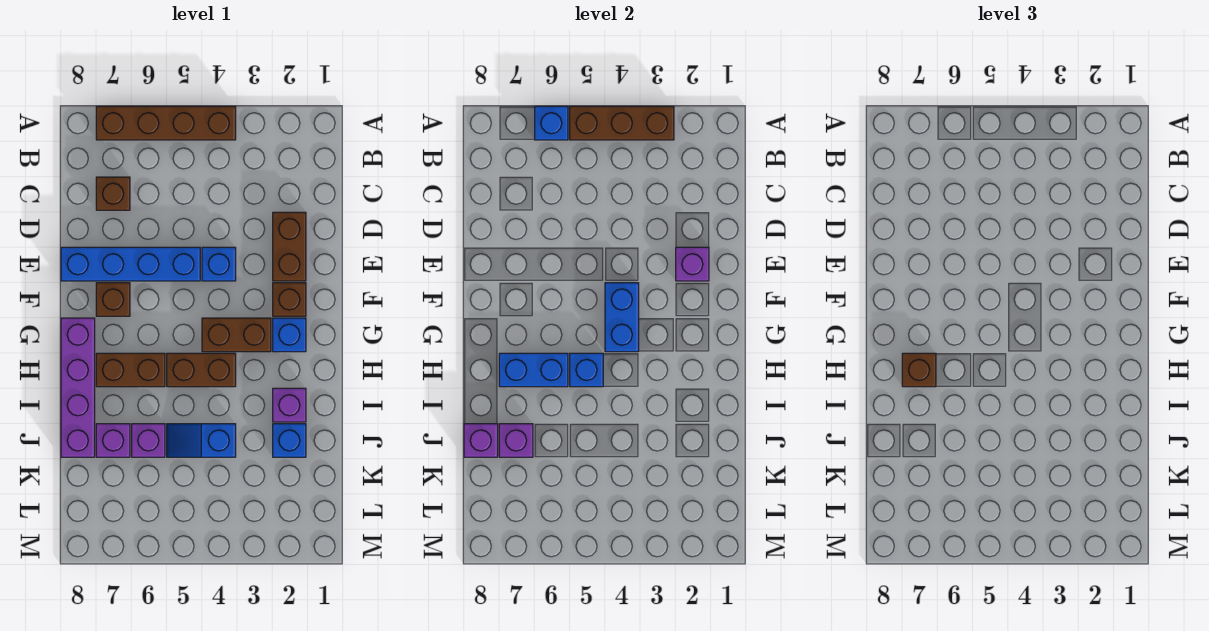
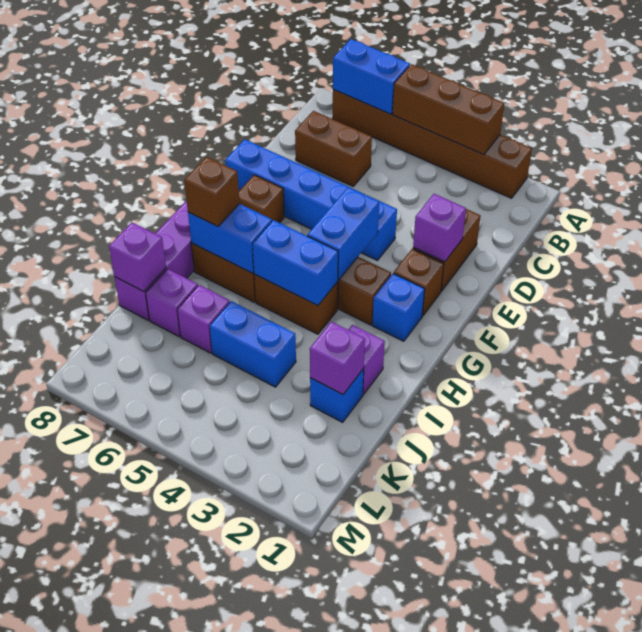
brown 1x4 brick [96,106,236,140] -> brown 1x6 brick [333,90,532,198]
blue 1x1 brick [535,106,568,140] -> blue 1x2 brick [333,39,410,114]
brown 1x1 brick [96,177,130,210] -> brown 1x2 brick [295,111,372,186]
blue 1x1 brick [570,353,603,387] -> blue 1x2 brick [253,220,338,306]
blue 1x2 slope [167,424,236,457] -> blue 1x2 brick [210,301,296,387]
purple 1x1 brick [499,424,533,457] -> purple 1x1 brick moved to [310,322,365,394]

